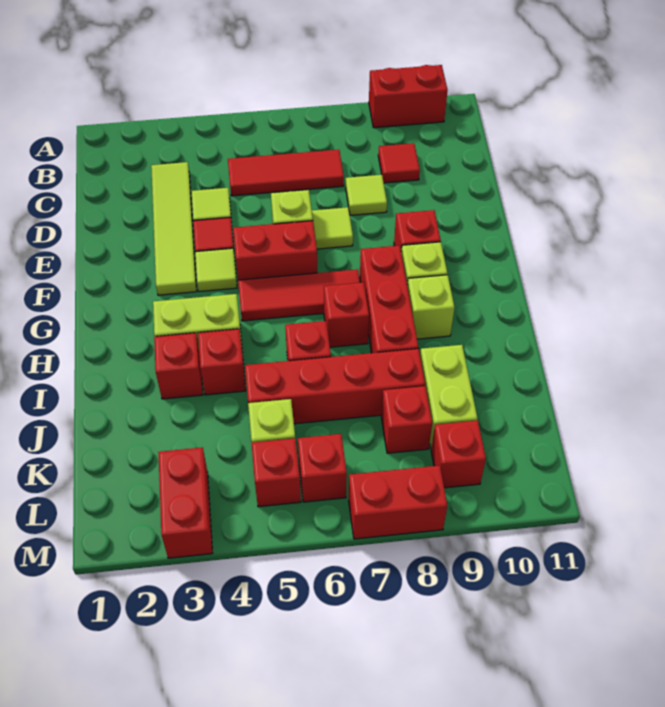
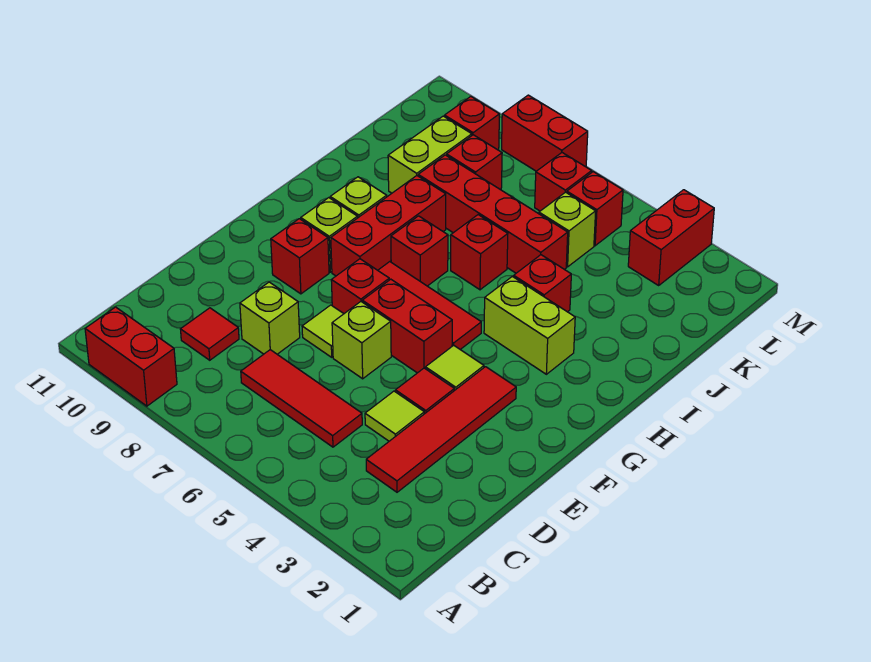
lime 1x4 tile [151,162,197,295] -> red 1x4 tile [366,367,516,492]
lime 1x1 tile [346,175,387,215] -> lime 1x1 brick [240,282,300,354]
red 1x1 brick [154,333,203,399] -> red 1x1 brick moved to [331,259,389,313]

